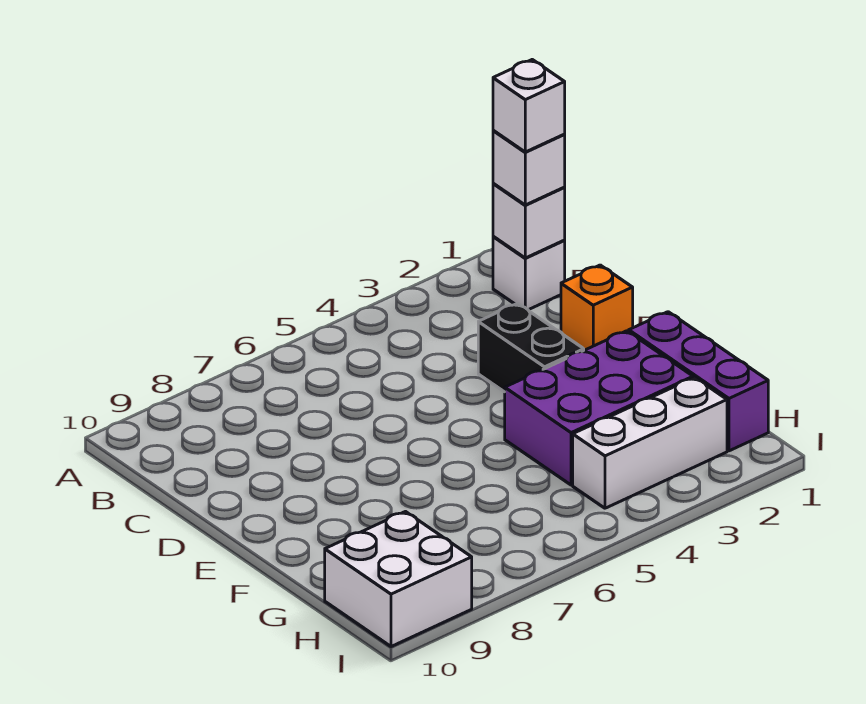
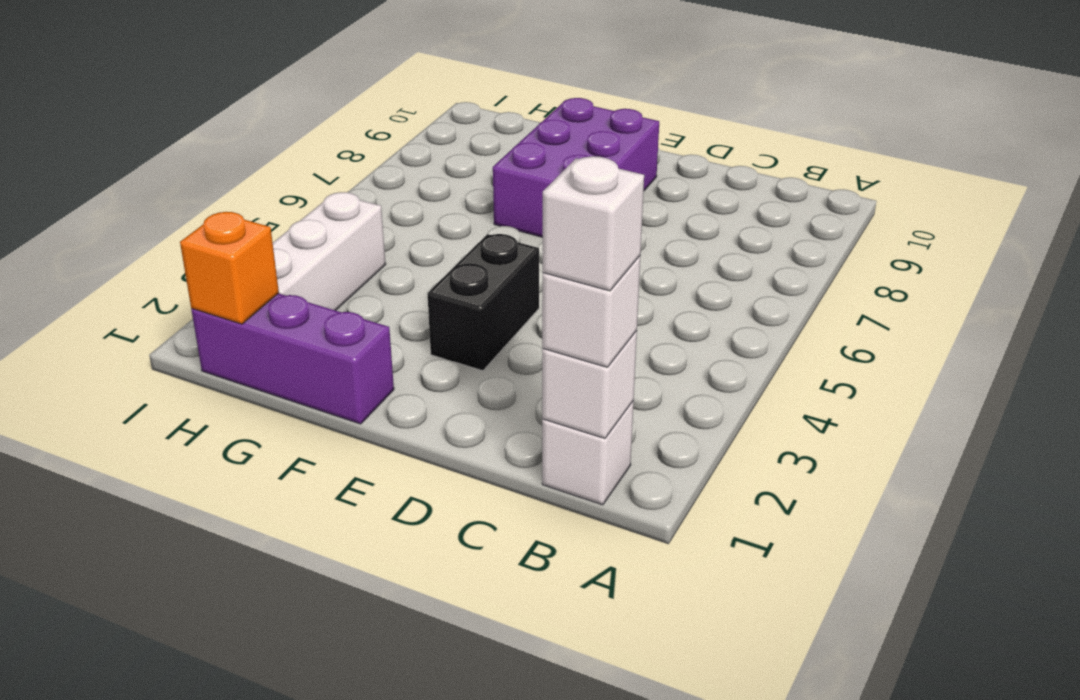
orange 1x1 brick [561,265,633,350] -> orange 1x1 brick moved to [180,212,279,324]
black 1x2 brick [478,303,584,392] -> black 1x2 brick turned to [427,234,539,371]
purple 2x3 brick [505,331,693,485] -> purple 2x3 brick moved to [493,98,659,237]
white 2x2 brick [325,512,472,647] -> none

